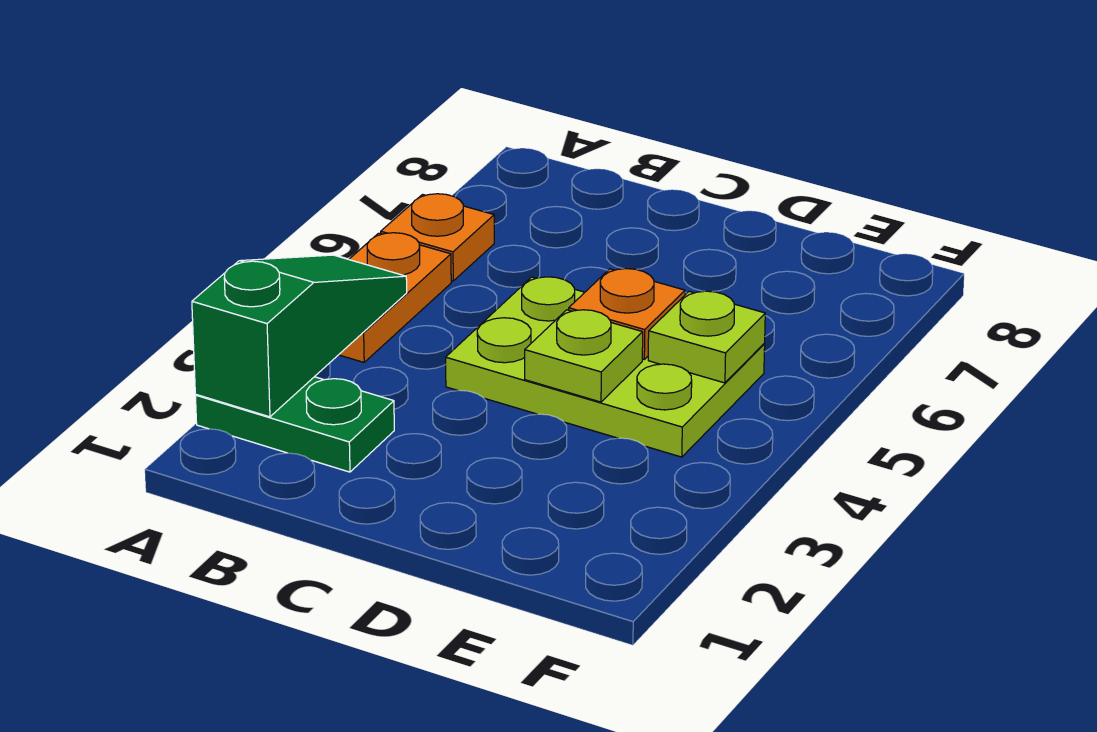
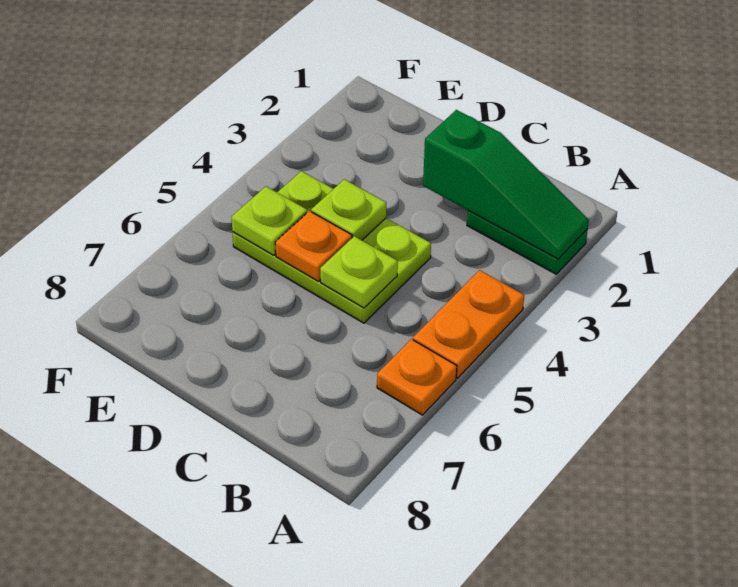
green 1x3 slope [192,255,407,417] -> green 1x3 slope turned to [423,110,589,259]
none -> lime 1x1 plate [320,236,398,308]

